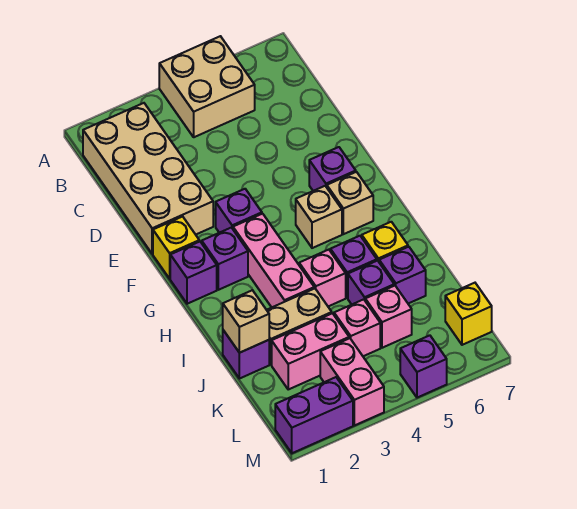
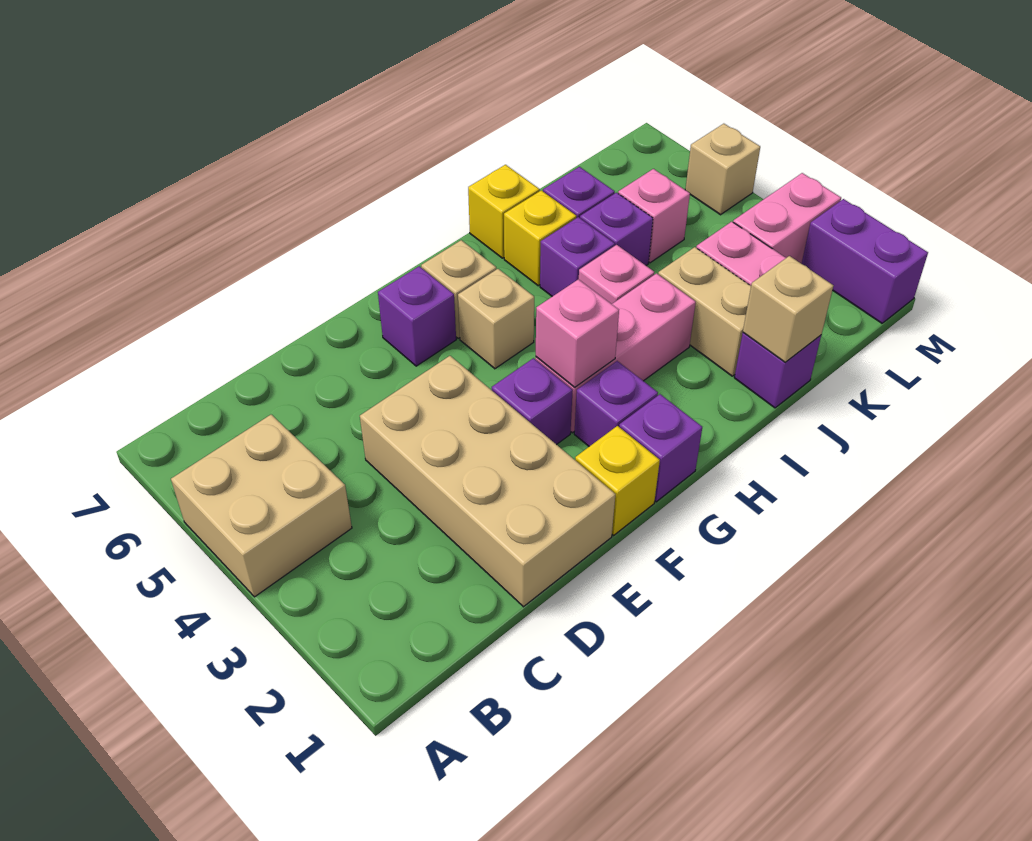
tan 2x4 brick [83,103,213,254] -> tan 2x4 brick turned to [360,356,615,607]
pink 1x1 brick [334,299,380,356] -> pink 1x1 brick moved to [536,279,619,387]
yellow 1x1 brick [445,283,492,345] -> yellow 1x1 brick moved to [468,165,540,258]
purple 1x1 brick [400,335,447,398] -> tan 1x1 brick [685,124,760,215]

